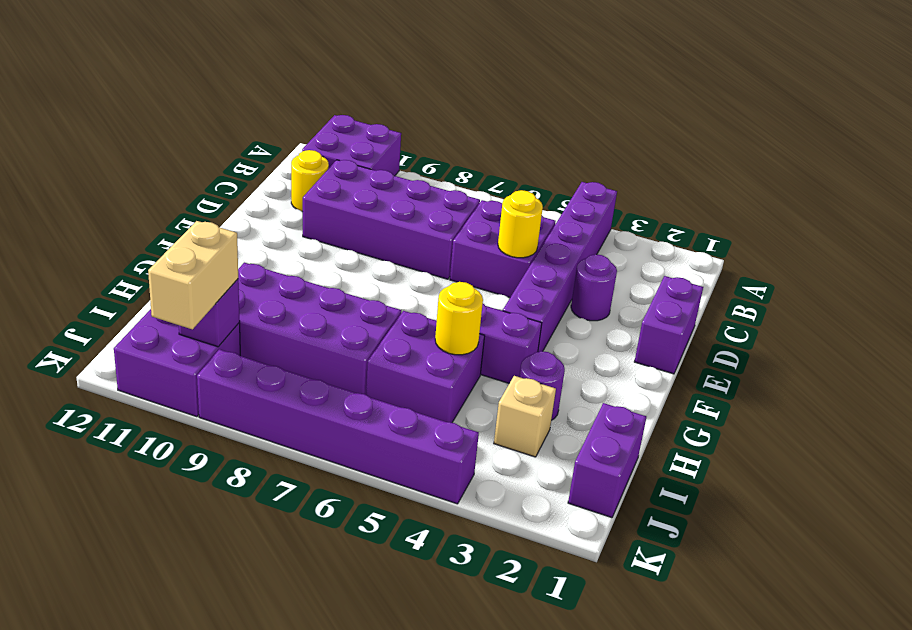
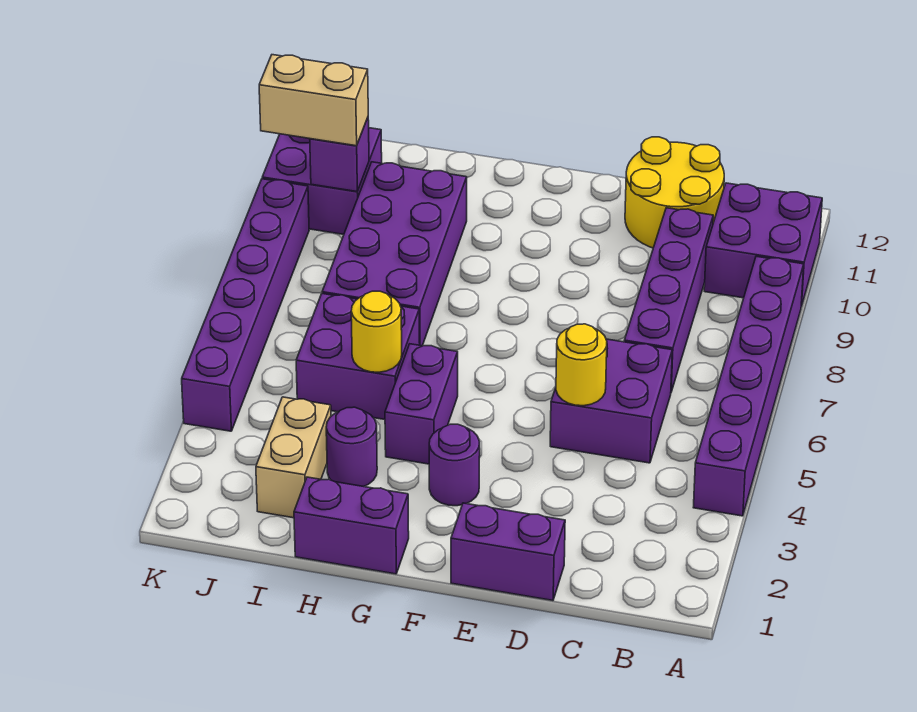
purple 1x6 brick [503,182,617,352] -> purple 1x6 brick turned to [693,256,804,516]
purple 2x4 brick [303,160,480,279] -> purple 1x4 brick [624,208,713,392]
yellow 1x1 round brick [291,150,329,212] -> yellow 2x2 round brick [625,137,724,248]
purple 1x1 round brick [571,254,617,321] -> purple 1x1 round brick moved to [429,424,480,506]
purple 1x2 brick [568,403,646,518] -> purple 1x2 brick moved to [294,477,409,574]
tan 1x1 brick [494,376,556,457] -> tan 1x2 brick [256,397,331,518]

